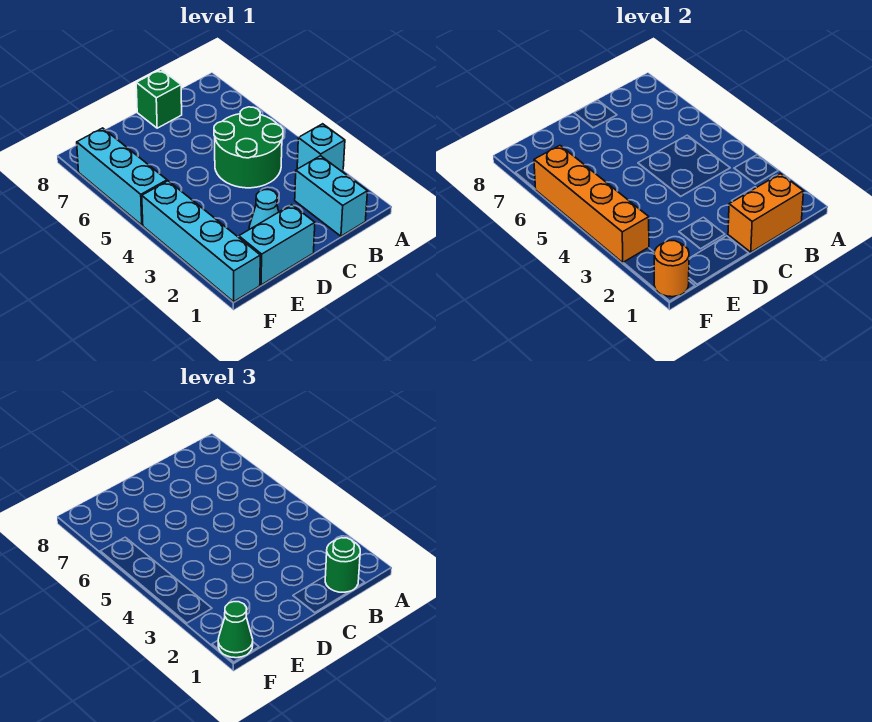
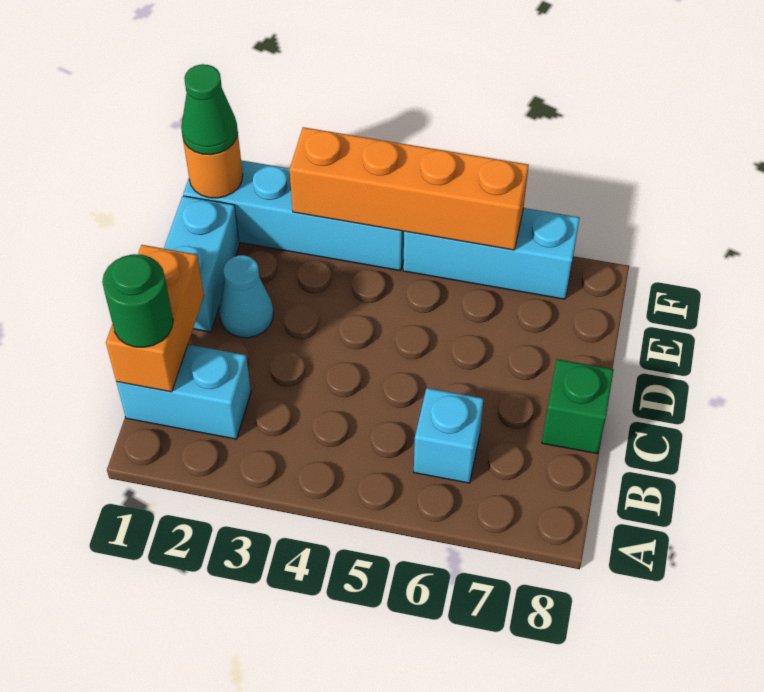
cyan 1x1 brick [297,124,345,171] -> cyan 1x1 brick moved to [414,388,483,483]
green 2x2 round brick [214,107,283,188] -> none

